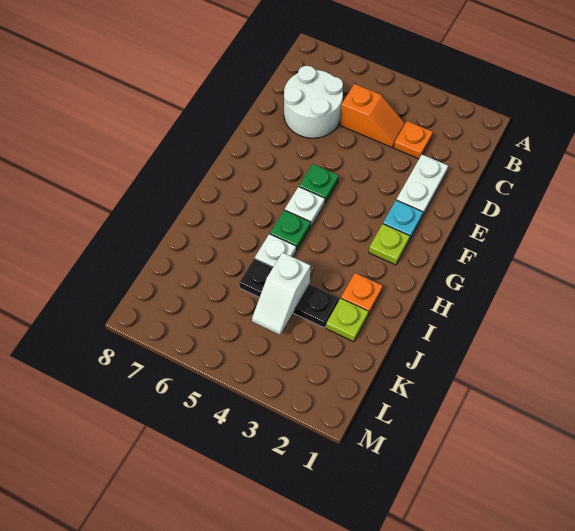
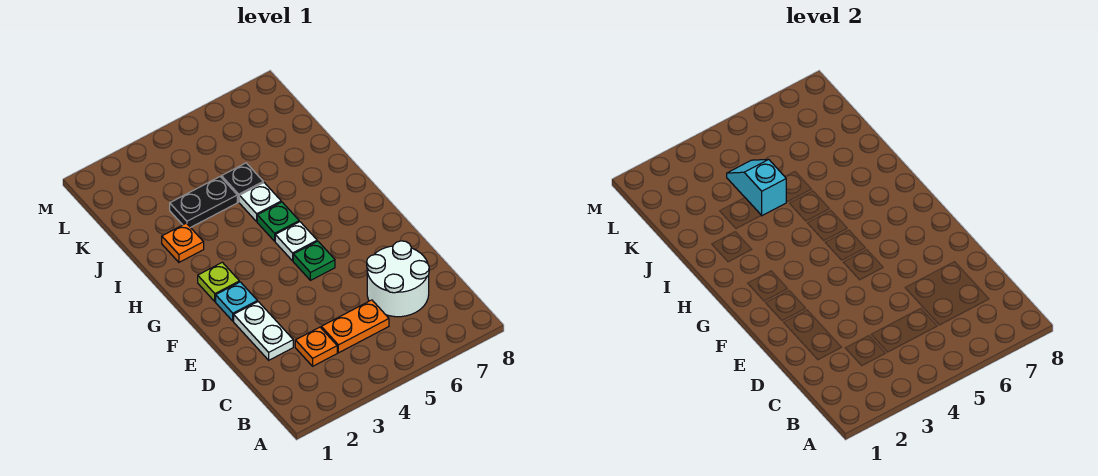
orange 1x2 slope [340,84,405,147] -> orange 1x2 plate [321,300,389,353]
lime 1x1 plate [326,299,368,342] -> none
white 1x2 slope [252,253,310,335] -> cyan 1x2 slope [727,159,786,216]

